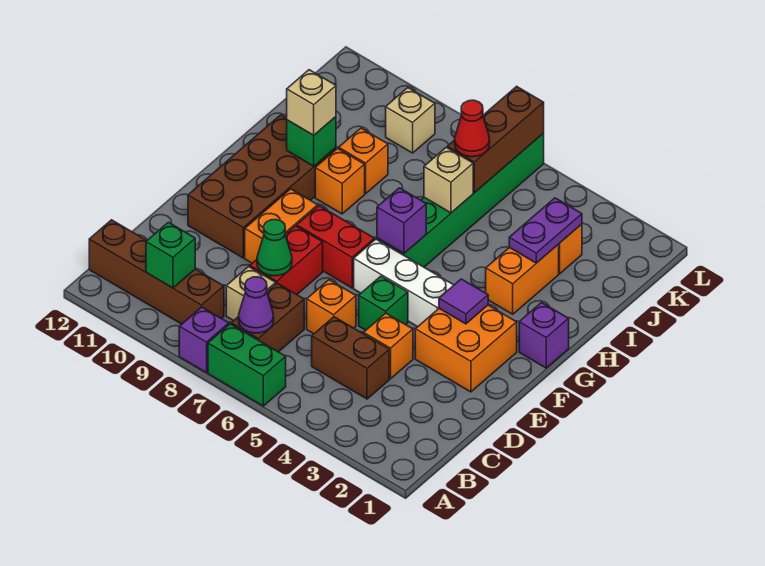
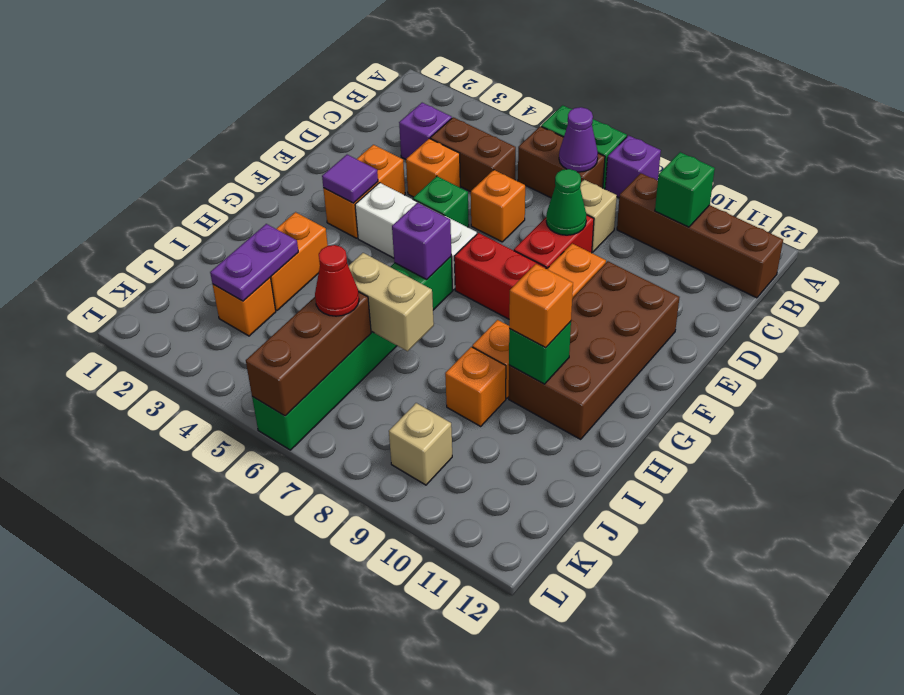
brown 1x2 brick [231,283,304,352] -> brown 1x2 brick turned to [518,126,605,198]
orange 2x2 brick [415,305,517,392] -> orange 1x2 brick [323,145,405,238]
purple 1x1 brick [519,303,569,368] -> purple 1x1 brick moved to [399,103,452,159]
tan 1x1 brick [287,70,336,135] -> orange 1x1 brick [509,264,573,348]
tan 1x1 brick [424,147,473,213] -> tan 1x2 brick [349,253,434,351]

